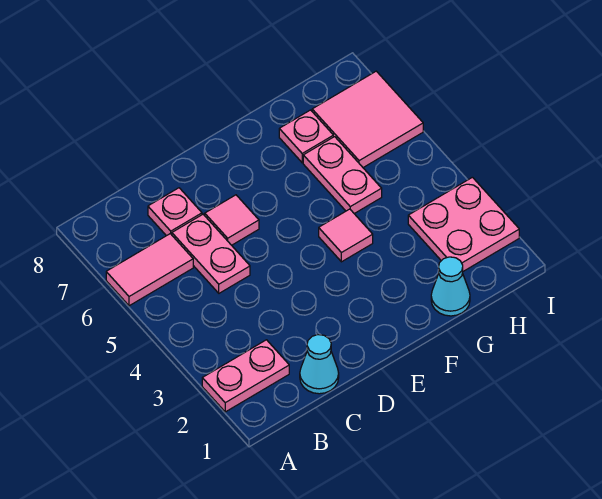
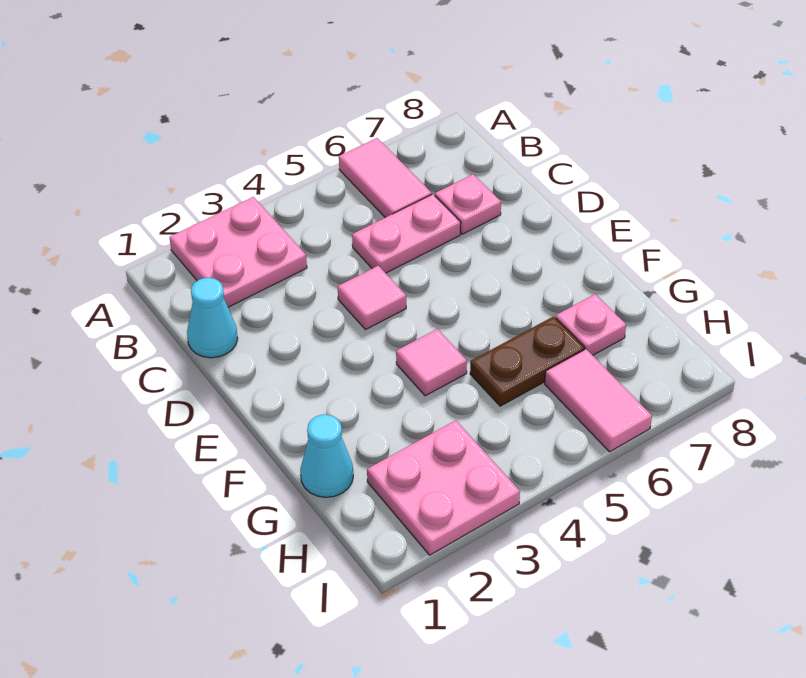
pink 1x2 plate [202,340,289,412] -> pink 2x2 plate [169,197,307,307]
pink 1x1 tile [205,195,259,245] -> pink 1x1 tile moved to [338,266,406,330]
pink 1x2 plate [303,137,382,214] -> brown 1x2 plate [470,316,584,406]
pink 2x2 tile [312,71,423,167] -> pink 1x2 tile [545,349,652,452]

